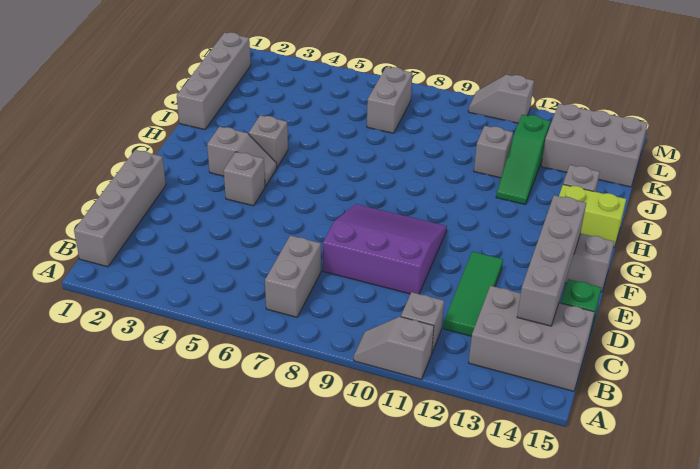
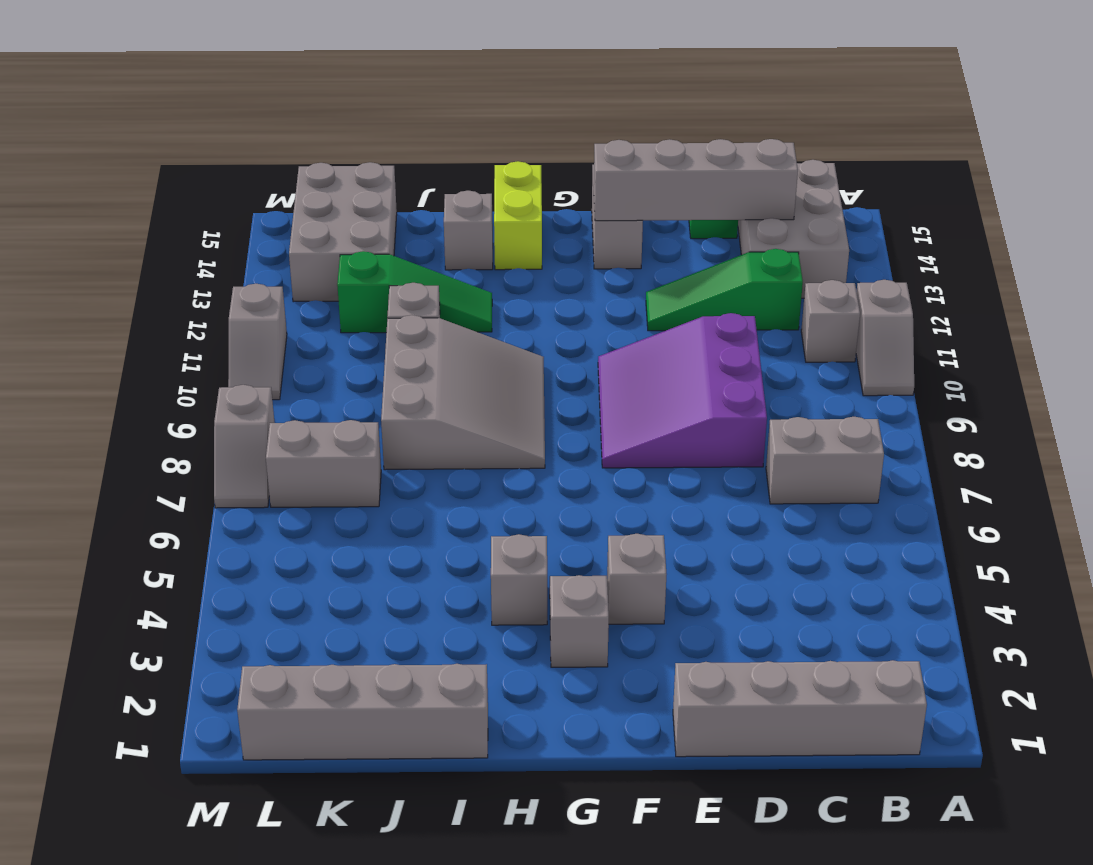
green 1x3 tile [444,251,503,336] -> green 1x3 slope [646,249,803,331]
none -> grey 3x3 slope [381,315,545,470]
none -> grey 1x2 slope [214,385,275,508]

